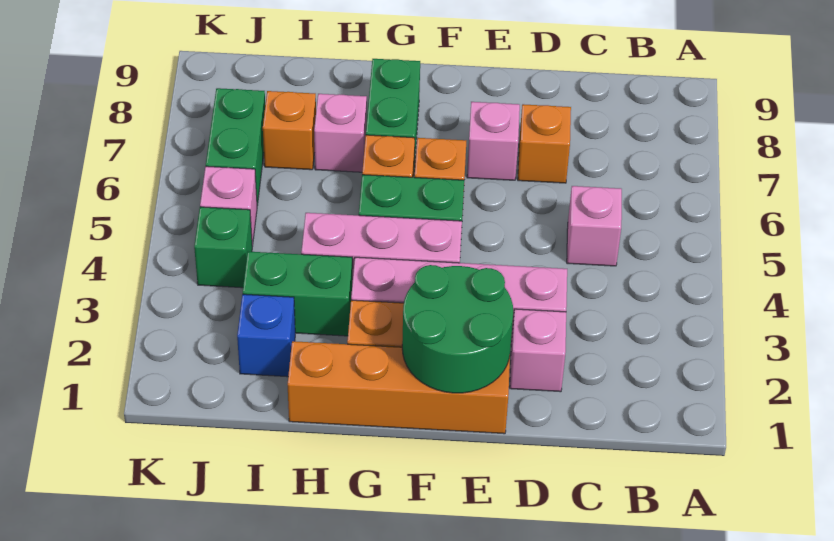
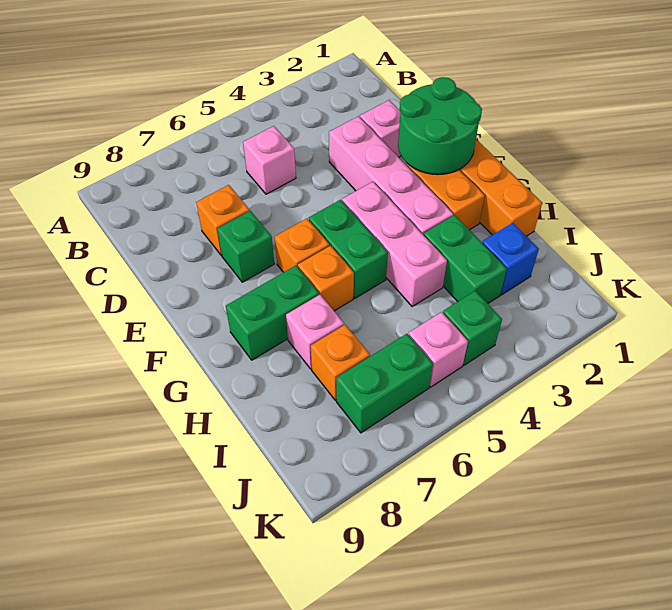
pink 1x1 brick [467,102,520,180] -> green 1x1 brick [217,211,274,282]

